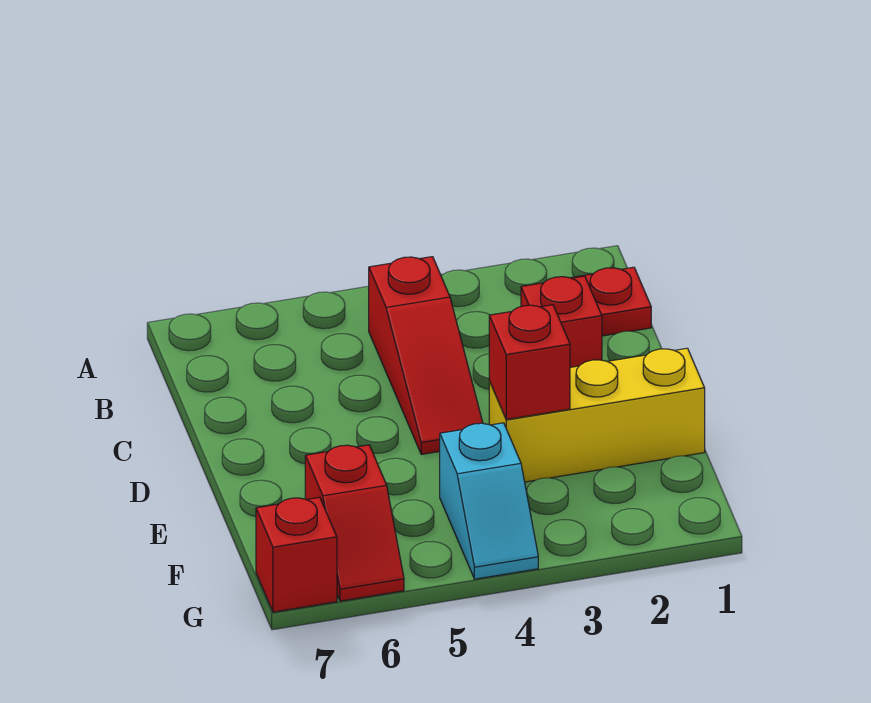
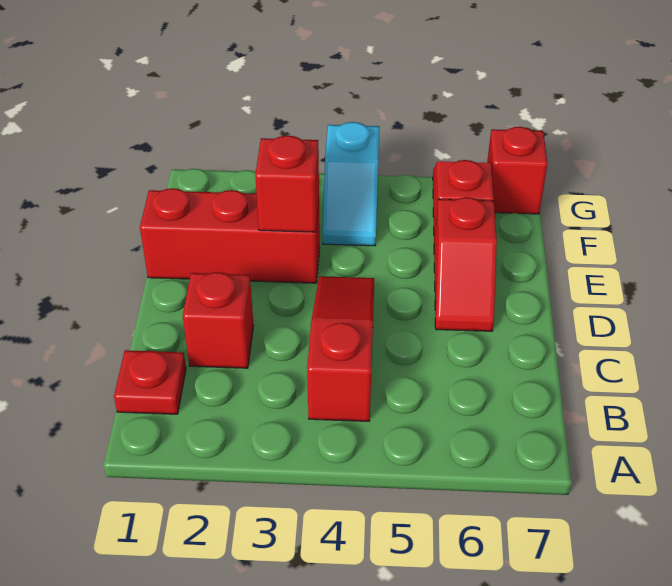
none -> red 1x2 slope [434,197,497,331]
yellow 1x3 brick [489,348,705,482] -> red 1x3 brick [140,188,320,283]
cyan 1x2 slope [440,423,538,579] -> cyan 1x2 slope turned to [323,122,380,246]

